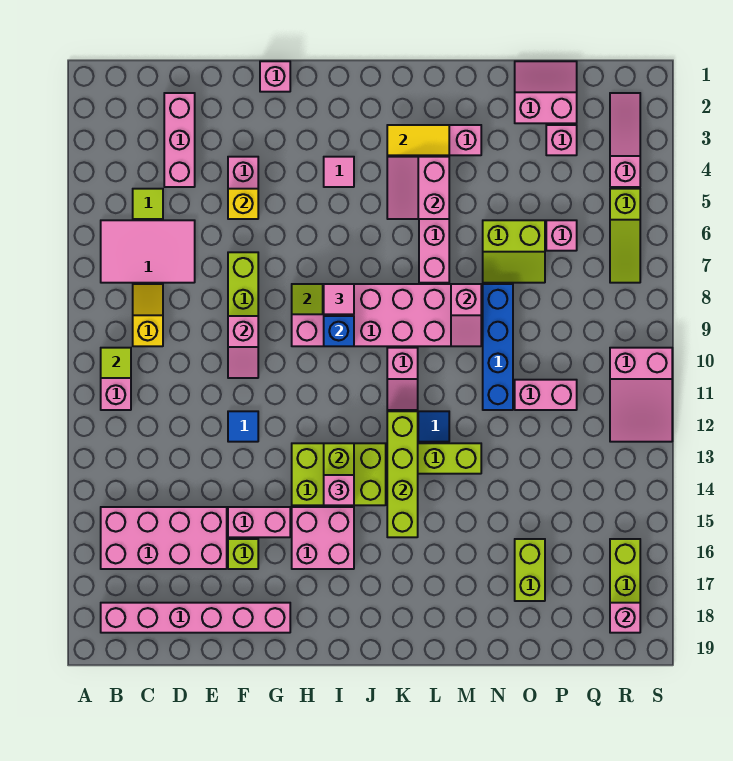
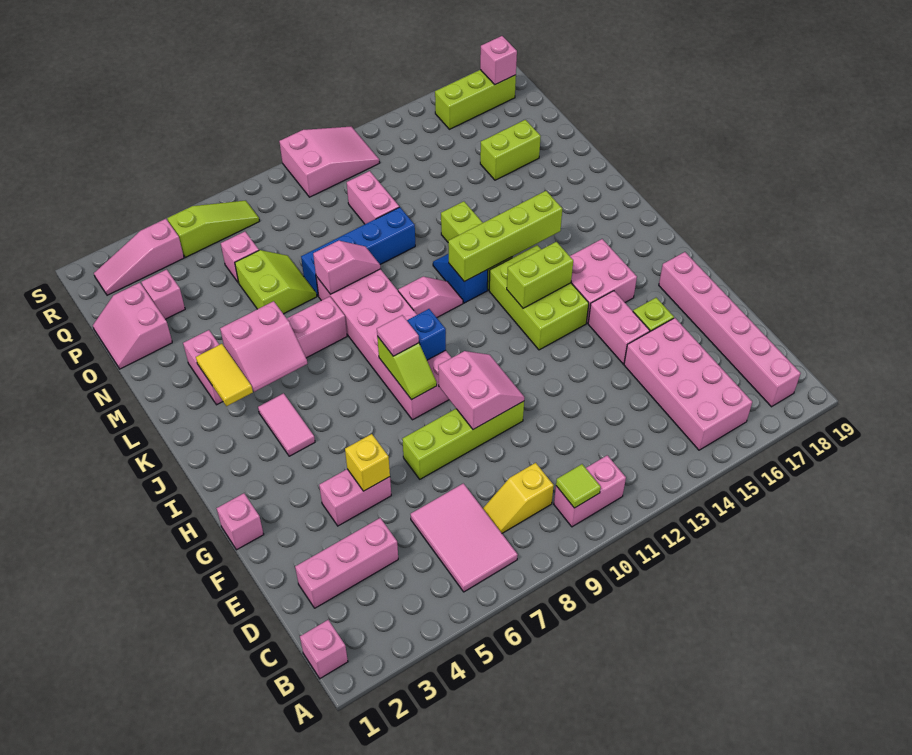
lime 1x1 tile [133,189,163,219] -> none
pink 1x2 slope [228,316,258,378] -> pink 2x2 slope [438,351,524,429]
blue 1x1 tile [228,411,258,442] -> none
pink 1x1 tile [324,157,354,187] -> pink 1x2 tile [258,393,315,456]
pink 1x1 brick [324,475,354,505] -> pink 1x1 brick moved to [300,620,348,678]

